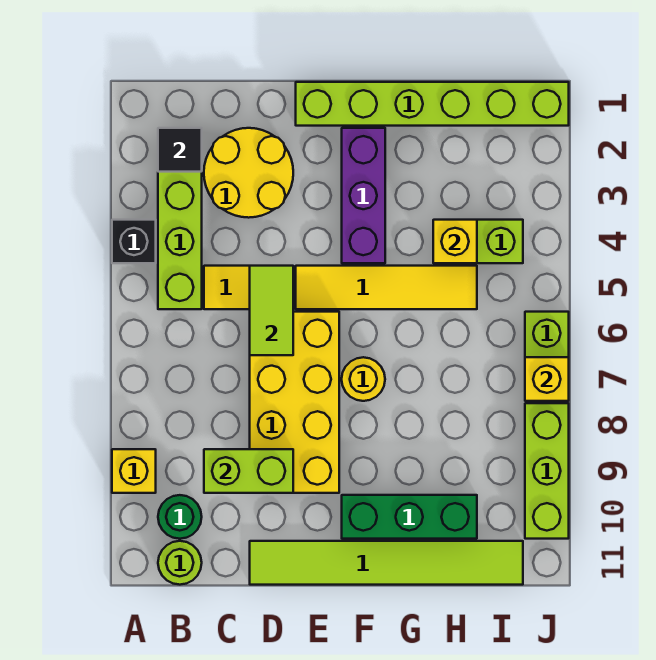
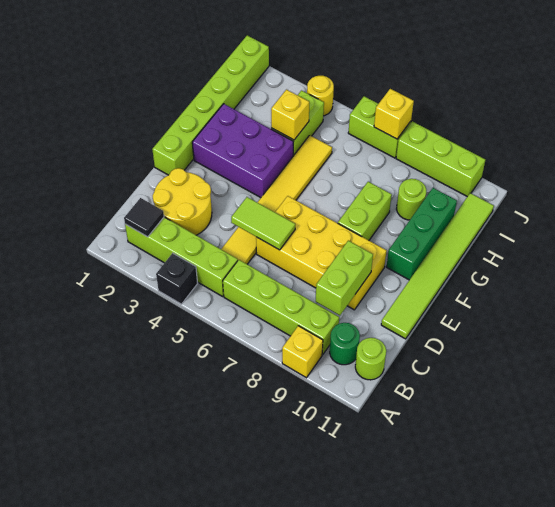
none -> lime 1x4 brick [223,260,339,355]
purple 1x3 brick [342,128,385,263] -> purple 2x3 brick [192,104,293,198]
yellow 1x1 round brick [342,357,385,401] -> yellow 1x1 round brick moved to [307,76,334,116]
none -> lime 1x2 brick [338,182,392,240]
none -> lime 1x1 round brick [397,179,426,220]

